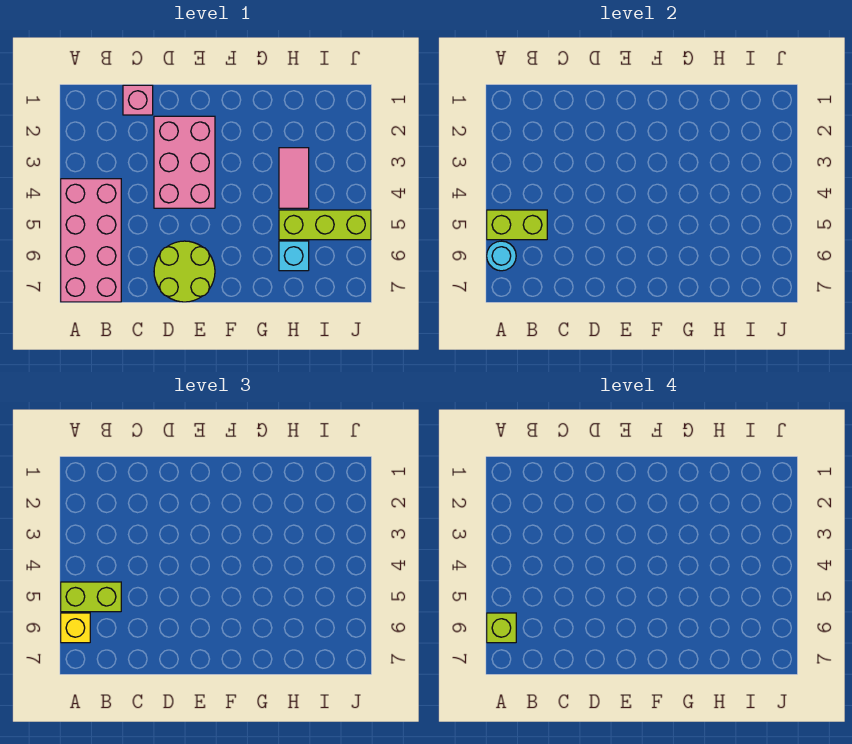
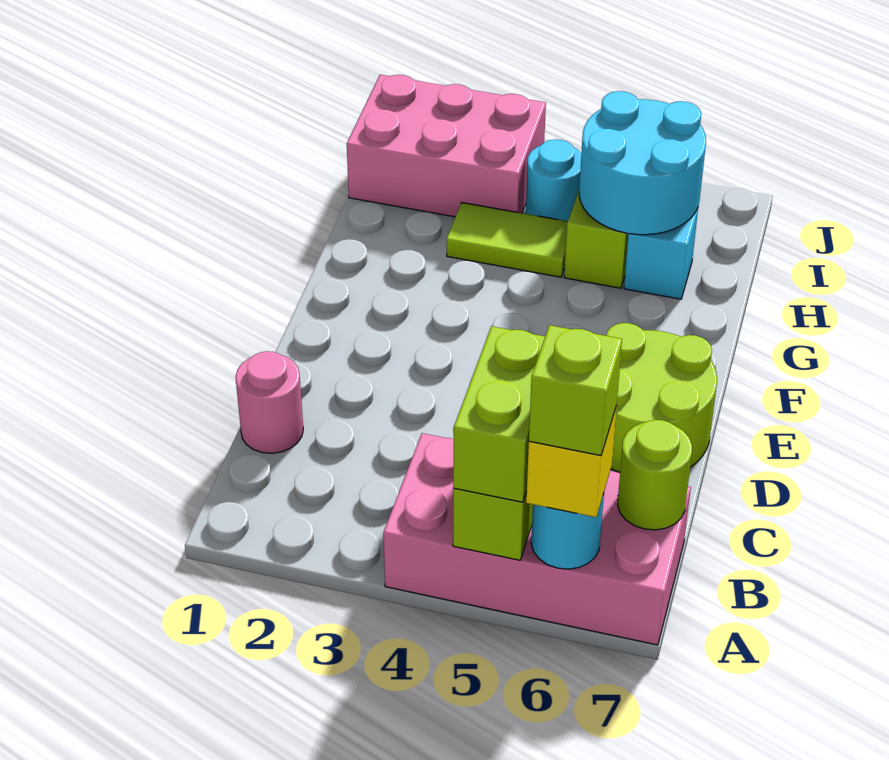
none -> lime 1x1 round brick [618,420,692,530]
pink 1x1 brick [123,85,153,115] -> pink 1x1 round brick [236,351,303,453]
pink 2x3 brick [154,116,215,208] -> pink 2x3 brick moved to [347,75,546,217]
pink 1x2 tile [279,148,309,208] -> lime 1x2 tile [447,203,568,277]
none -> cyan 2x2 round brick [579,91,706,235]
none -> cyan 1x1 round brick [526,139,581,221]

